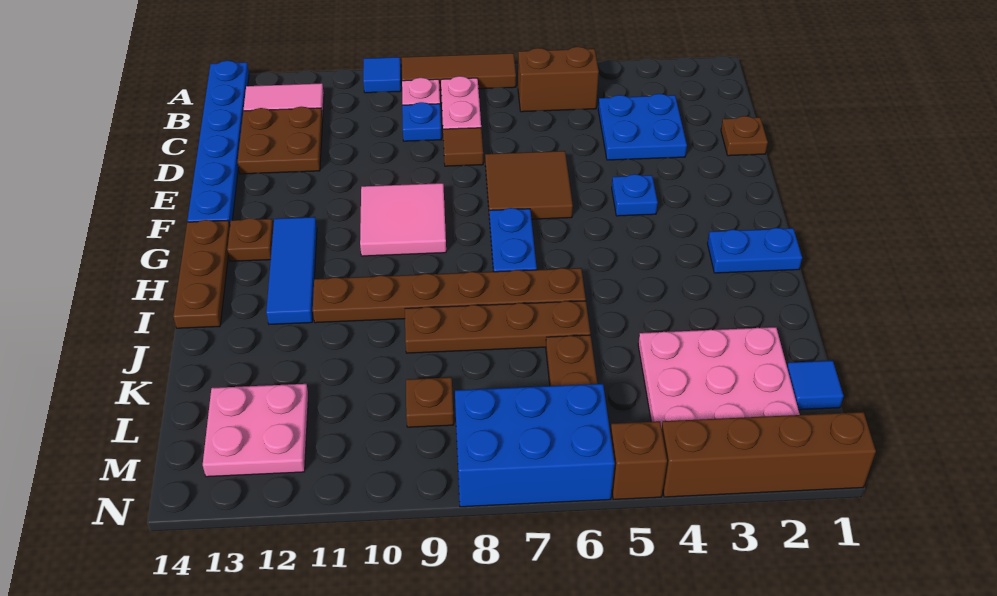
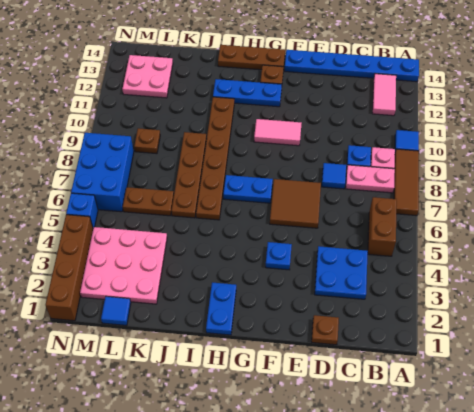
brown 2x2 plate [238,107,323,174] -> none
brown 1x1 tile [443,128,483,166] -> blue 1x1 tile [322,163,346,189]
pink 2x2 tile [360,183,446,256] -> pink 1x2 tile [254,119,302,146]
blue 1x3 tile [266,217,317,324] -> blue 1x3 plate [213,79,282,107]
brown 1x1 brick [610,421,667,499] -> blue 1x1 brick [66,193,98,228]

